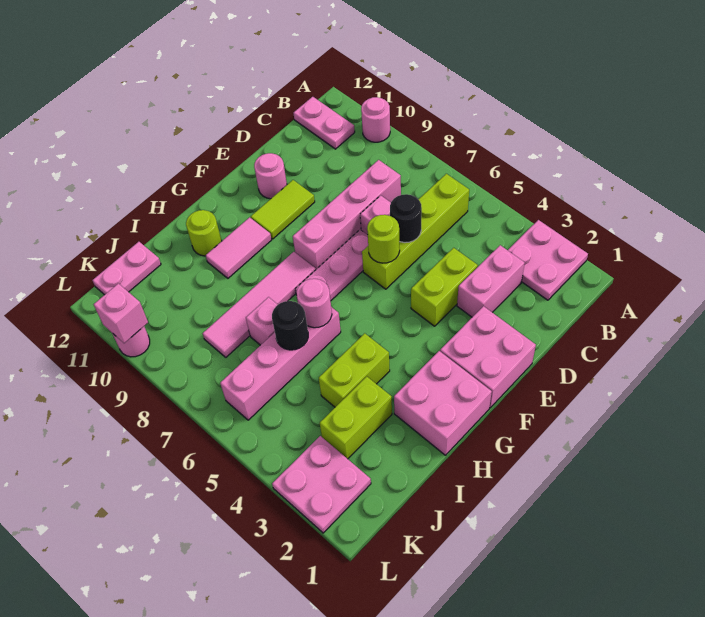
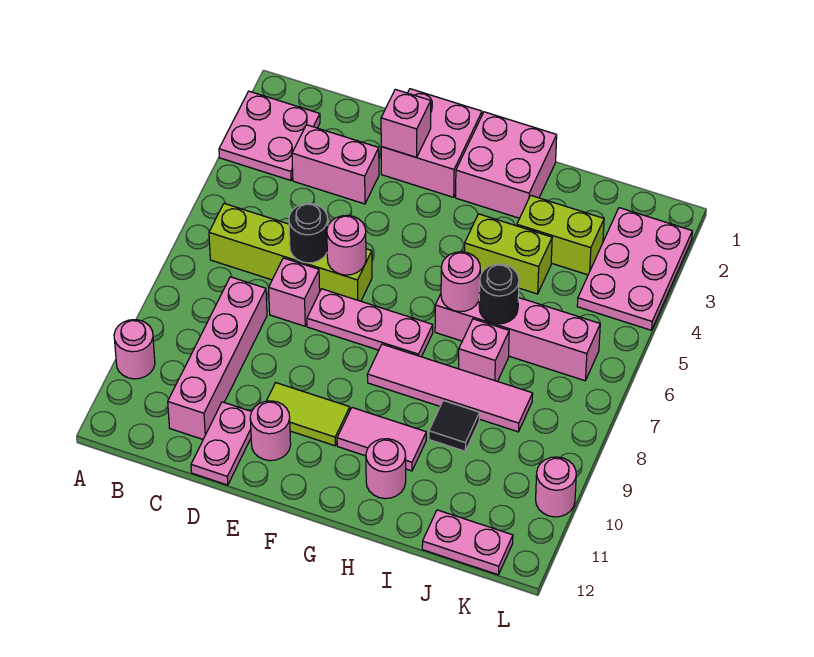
pink 1x2 plate [294,97,355,149] -> pink 1x2 plate moved to [191,402,252,485]
pink 1x4 brick [293,160,401,269] -> pink 1x4 brick turned to [168,277,267,439]
lime 1x2 brick [411,248,478,326] -> none
lime 1x1 round brick [367,215,400,263] -> pink 1x1 round brick [327,215,366,275]
lime 1x1 round brick [186,210,222,256] -> pink 1x1 round brick [366,439,406,499]
none -> black 1x1 tile [429,401,480,451]
pink 2x2 plate [272,436,371,533] -> pink 2x3 plate [577,208,692,330]
pink 1x1 brick [94,283,148,343] -> pink 1x1 brick moved to [381,89,431,157]

